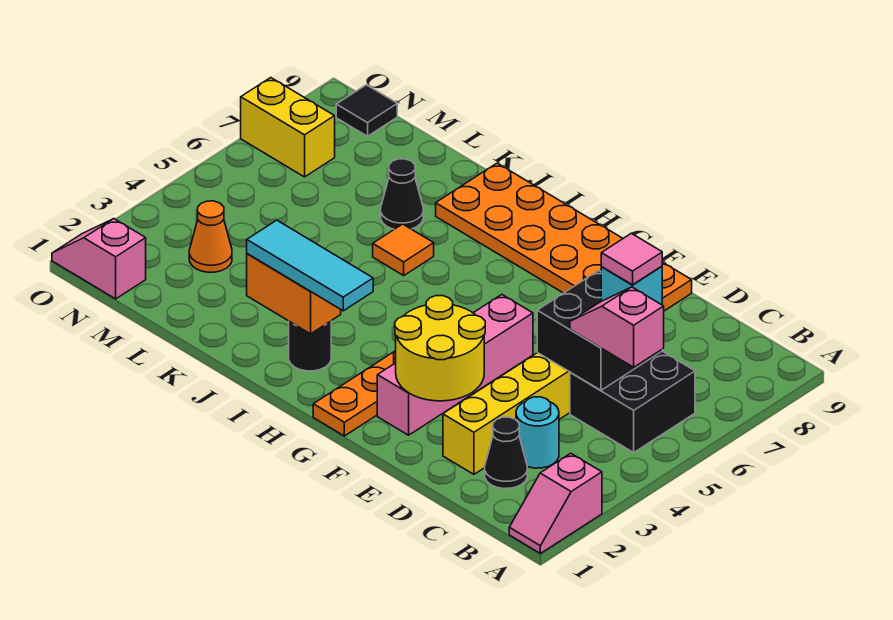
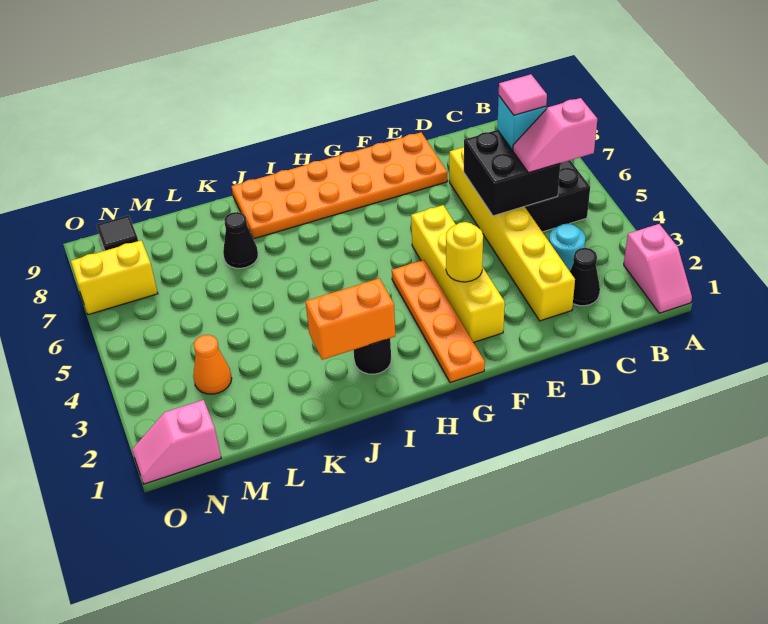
yellow 2x2 round brick [395,296,485,401] -> yellow 1x1 round brick [446,222,483,282]
pink 1x4 brick [377,295,533,435] -> yellow 1x4 brick [411,205,505,343]
cyan 1x3 tile [247,220,373,311] -> none
orange 1x1 tile [373,224,434,275] -> none

